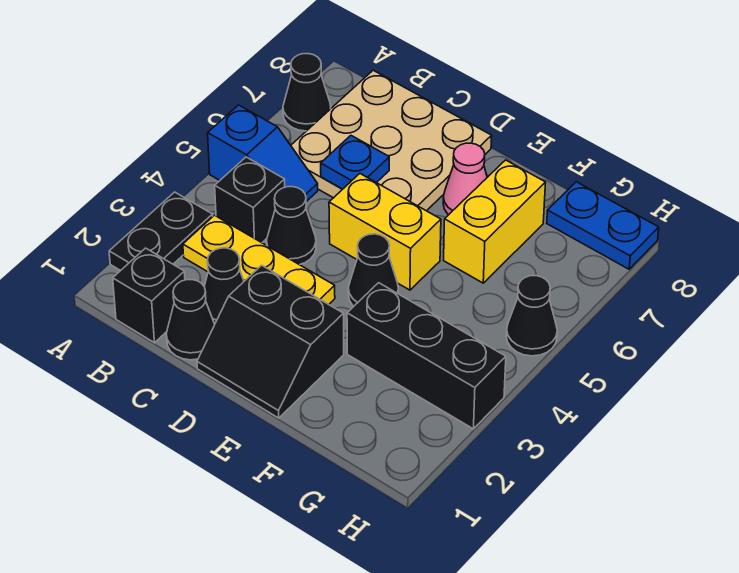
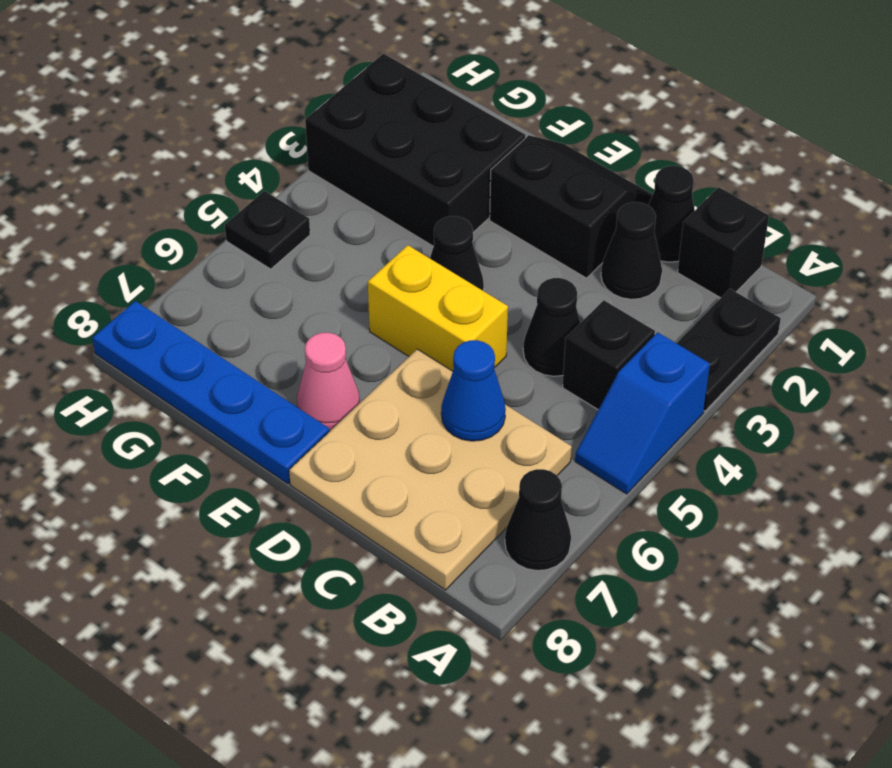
blue 1x2 slope [208,105,318,202] -> blue 1x2 slope turned to [575,332,710,494]
yellow 1x3 plate [183,215,335,304] -> none
blue 1x1 plate [321,136,389,189] -> blue 1x1 cone [441,340,506,441]
black 1x3 brick [347,283,506,429] -> black 2x3 brick [305,54,525,246]
yellow 1x2 brick [444,160,546,283] -> none
blue 1x2 plate [547,182,659,269] -> blue 1x4 plate [92,301,329,484]
black 1x1 cone [506,276,557,356] -> black 1x1 plate [225,191,310,269]

